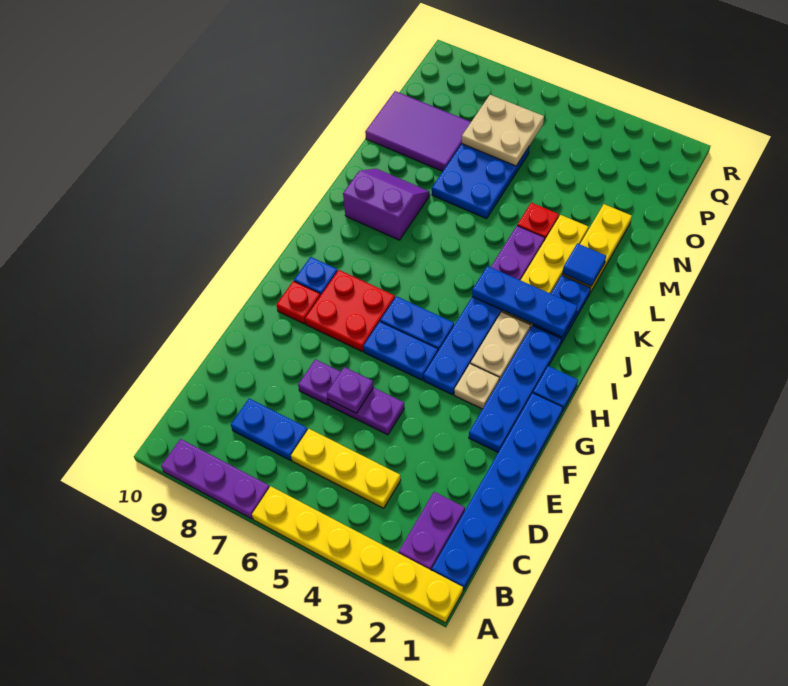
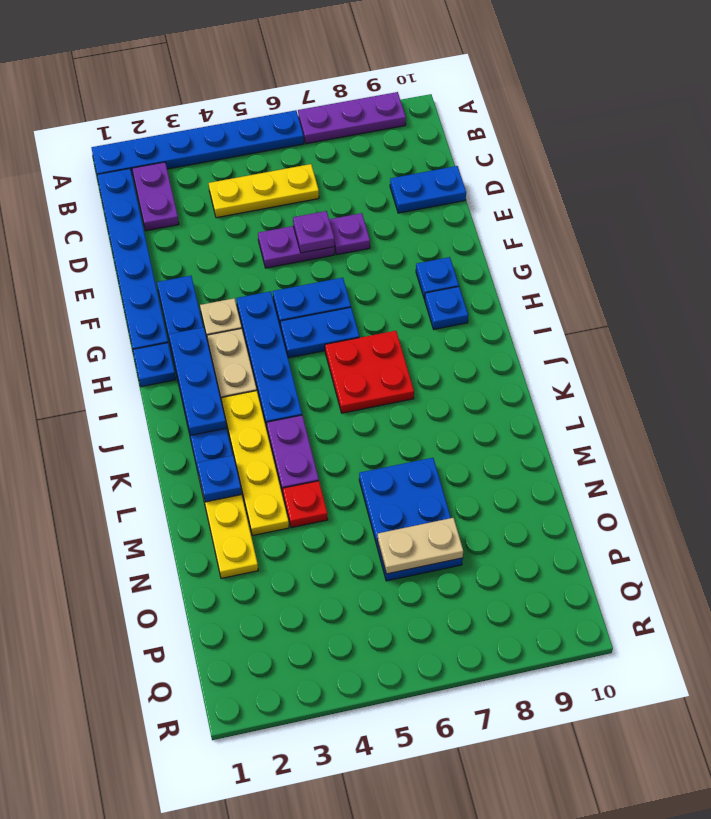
yellow 1x6 plate [252,486,463,623] -> blue 1x6 plate [91,110,304,175]
blue 1x2 plate [231,399,308,460] -> blue 1x2 plate moved to [390,166,466,213]
red 2x2 plate [305,270,395,351] -> red 2x2 plate moved to [325,331,414,413]
red 1x1 plate [277,281,320,324] -> blue 1x1 plate [416,257,459,299]
blue 1x3 plate [472,266,577,337] -> blue 1x3 plate turned to [169,327,226,436]
purple 2x2 slope [343,169,430,240] -> none
blue 1x1 tile [562,243,606,286] -> blue 1x1 plate [197,455,242,502]
purple 2x3 tile [365,91,471,171] -> none
tan 2x2 plate [462,95,544,166] -> tan 1x2 plate [377,518,463,574]

